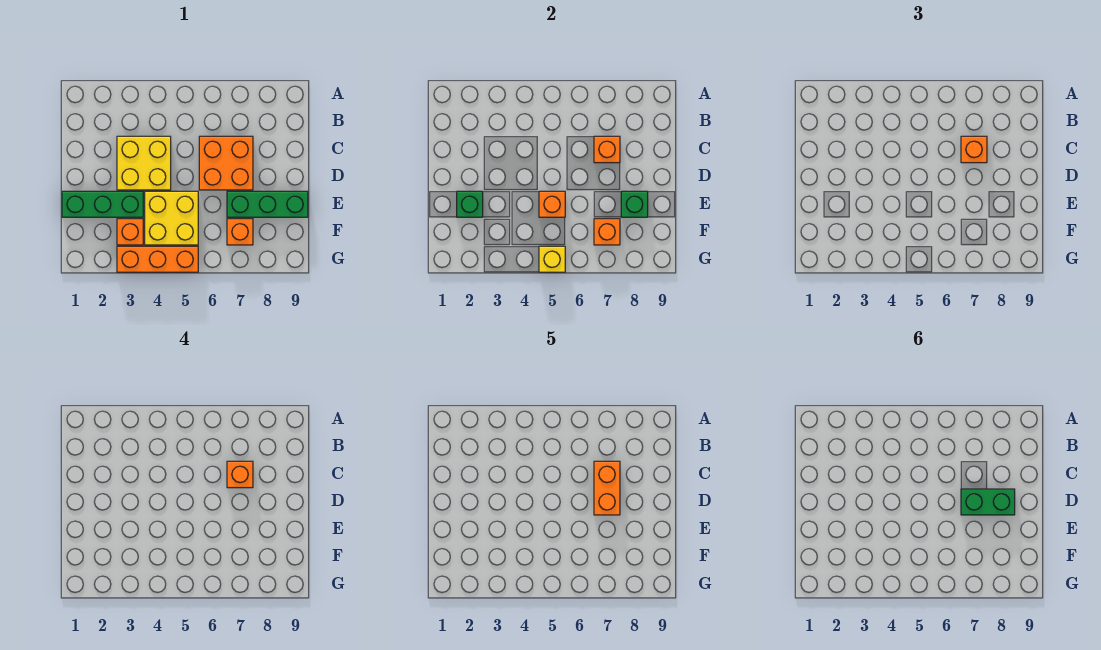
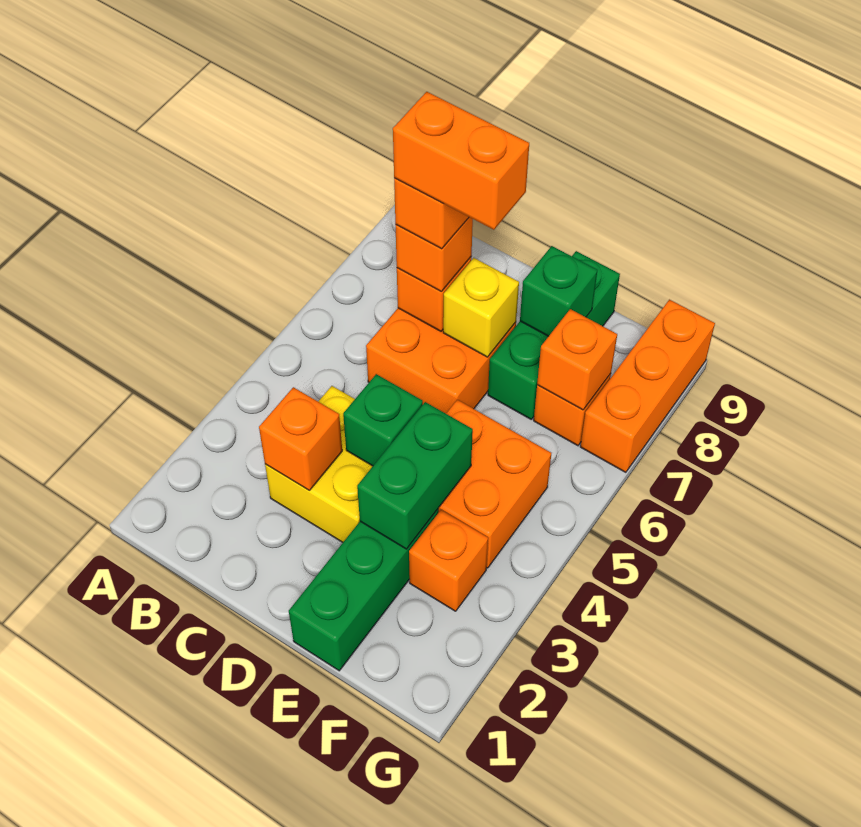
green 1x2 brick [961,489,1015,515] -> green 1x2 brick moved to [357,402,473,549]
green 1x1 brick [457,191,483,217] -> green 1x1 brick moved to [343,374,423,466]
yellow 2x2 brick [145,191,198,245] -> orange 2x2 brick [438,400,551,568]
orange 1x1 brick [539,191,565,217] -> orange 1x1 brick moved to [259,387,342,490]
orange 1x3 brick [117,246,198,272] -> orange 1x3 brick moved to [580,300,715,472]
yellow 1x1 brick [539,246,565,272] -> yellow 1x1 brick moved to [443,258,519,357]

